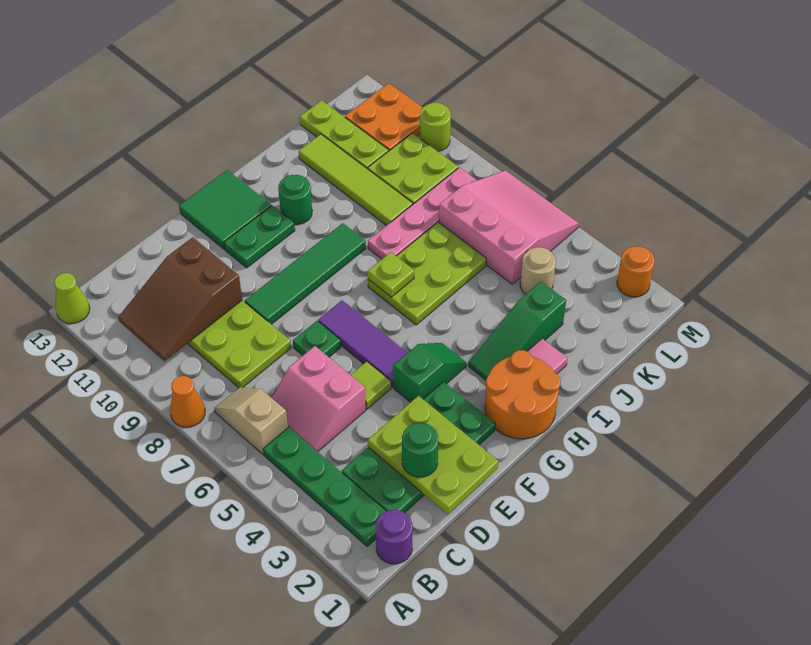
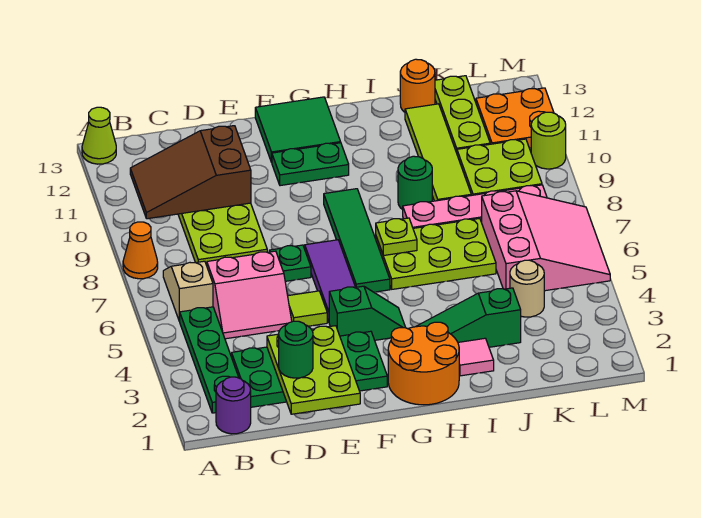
pink 2x2 slope [271,346,366,452] -> pink 2x2 slope turned to [207,251,292,339]
green 1x4 tile [245,223,366,324] -> green 1x4 tile turned to [324,189,390,292]
green 1x1 round brick [278,175,312,225] -> green 1x1 round brick moved to [398,156,432,209]
orange 1x1 round brick [617,246,655,297] -> orange 1x1 round brick moved to [400,59,435,112]

